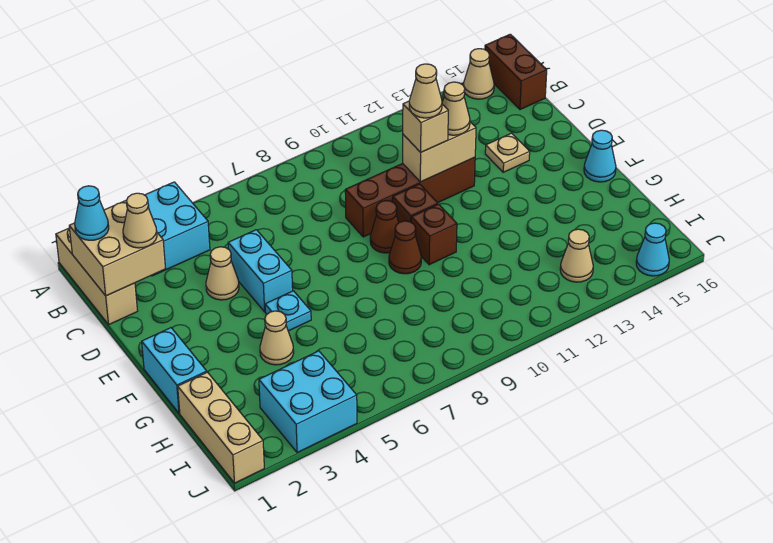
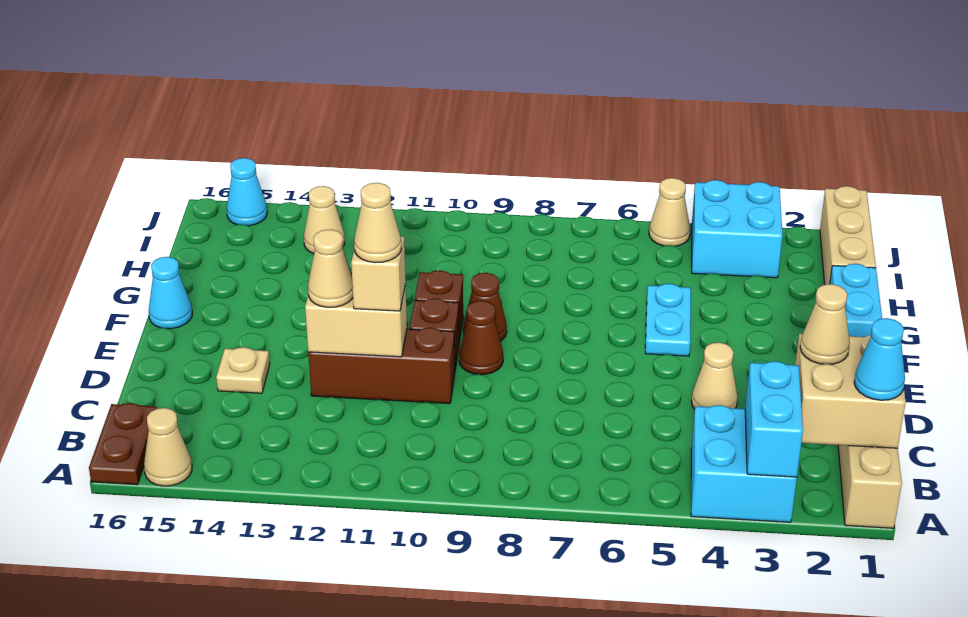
brown 1x2 brick [485,34,547,110] -> brown 1x2 plate [89,403,157,485]
cyan 1x2 brick [228,230,293,312] -> cyan 1x2 brick moved to [745,361,803,477]
brown 1x4 brick [345,157,475,237] -> brown 1x3 brick [308,327,455,404]
cyan 1x1 plate [265,291,311,331] -> cyan 1x2 plate [645,284,691,356]
tan 1x1 cone [260,311,294,365] -> tan 1x1 cone moved to [649,178,690,246]

